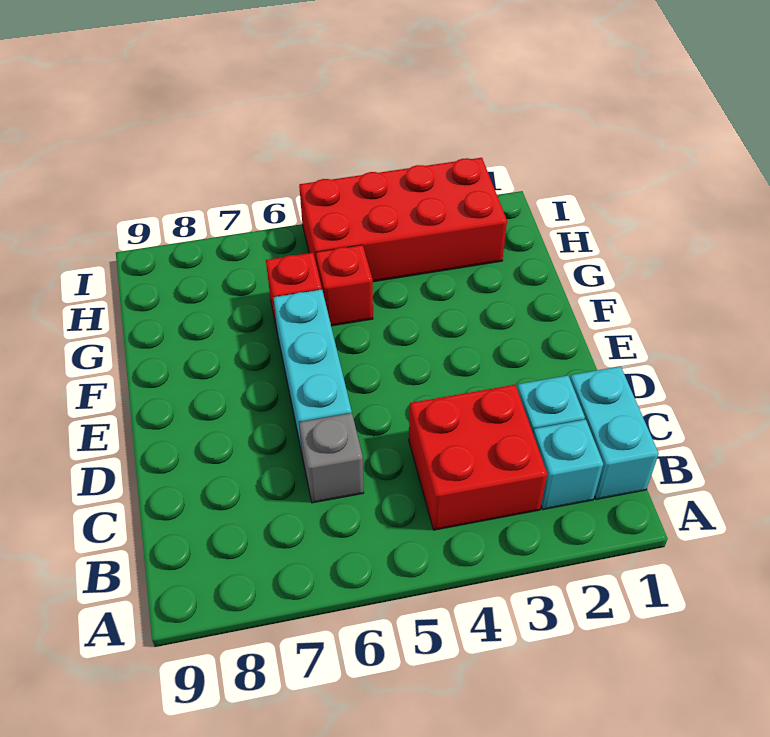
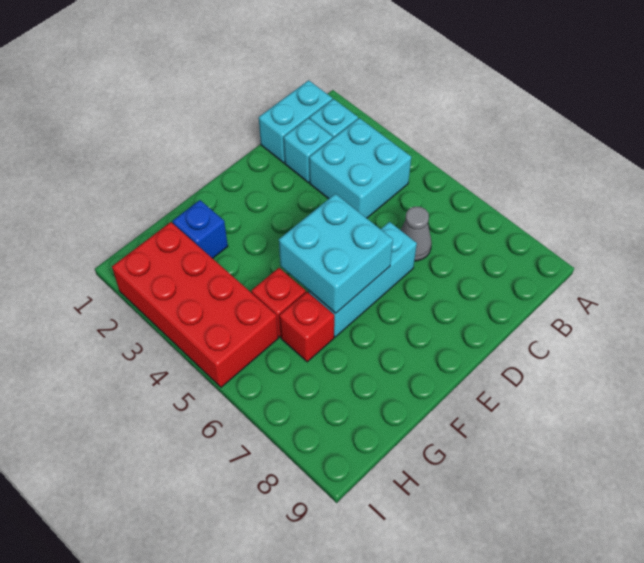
red 2x2 brick [409,385,547,530] -> cyan 2x2 brick [309,118,411,218]
grey 1x1 brick [299,413,364,503] -> grey 1x1 cone [401,207,432,261]
none -> cyan 2x2 brick [279,194,393,313]
none -> blue 1x1 brick [172,200,228,259]

